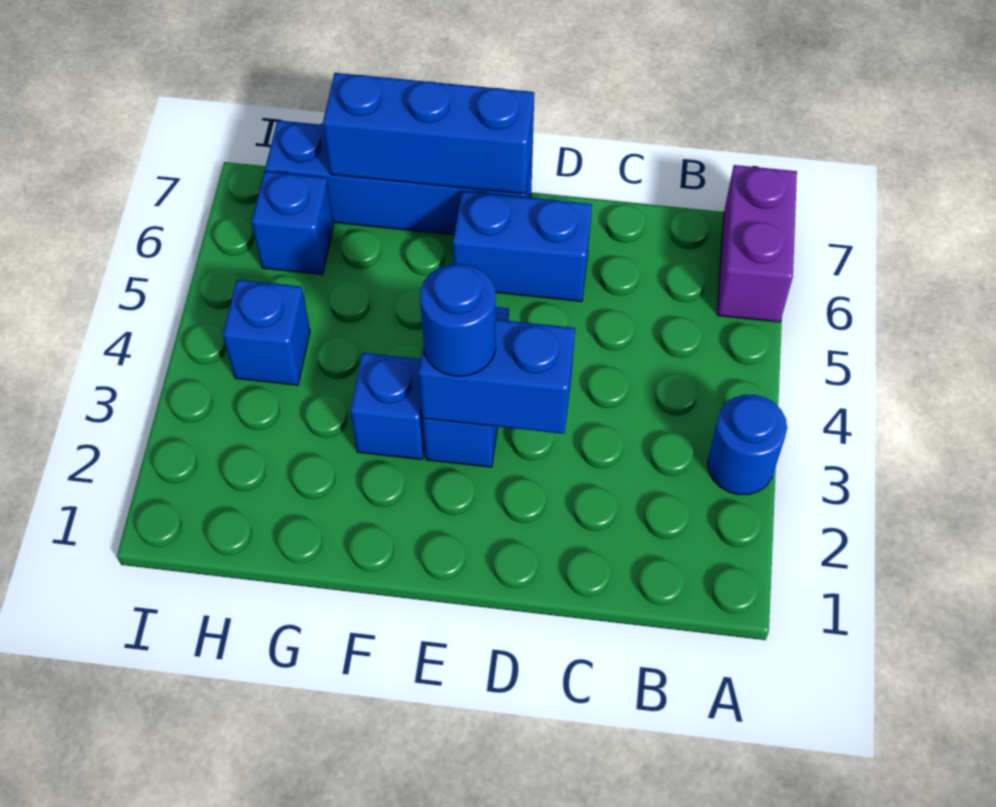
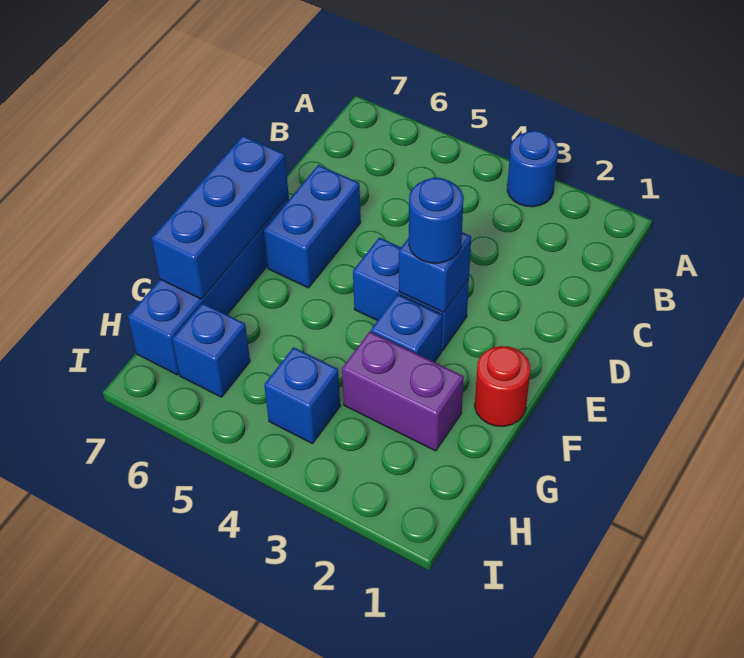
purple 1x2 brick [717,165,797,322] -> purple 1x2 brick moved to [342,332,464,451]
blue 1x2 brick [419,319,575,434] -> blue 1x1 brick [399,232,471,312]
none -> red 1x1 round brick [475,346,530,427]

